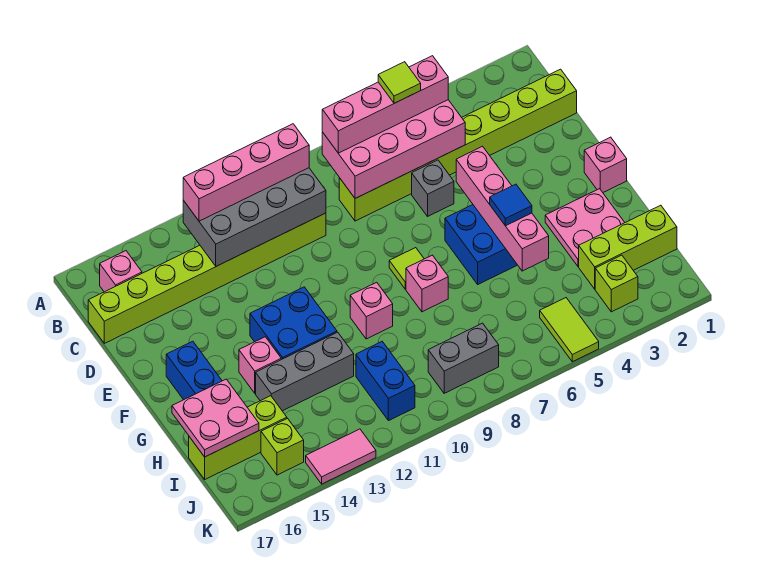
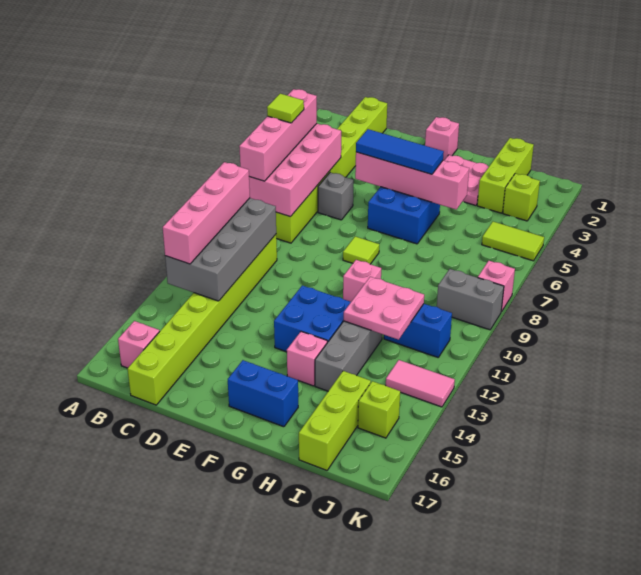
blue 1x1 tile [490,184,532,226] -> blue 1x3 tile [356,129,444,174]
pink 1x1 brick [406,255,448,312] -> pink 1x1 brick moved to [478,261,515,312]
pink 2x2 plate [172,379,259,457] -> pink 2x2 plate moved to [344,277,424,340]
grey 1x2 brick [428,323,499,393] -> grey 1x2 brick turned to [437,269,504,330]
pink 1x2 tile [306,429,376,484] -> pink 1x2 tile turned to [386,360,455,407]

